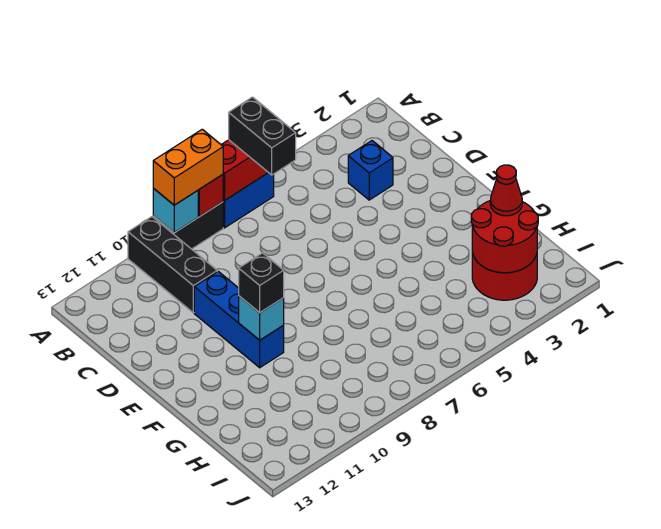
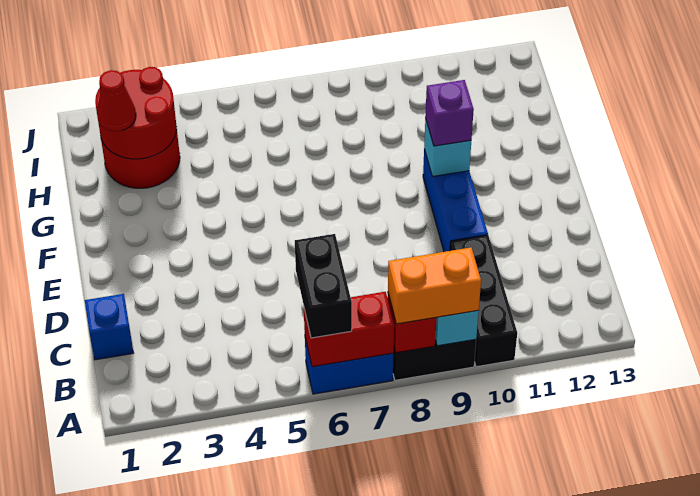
blue 1x1 brick [348,141,393,200] -> blue 1x1 brick moved to [85,294,133,360]
black 1x1 brick [239,253,284,313] -> purple 1x1 brick [425,80,474,146]

